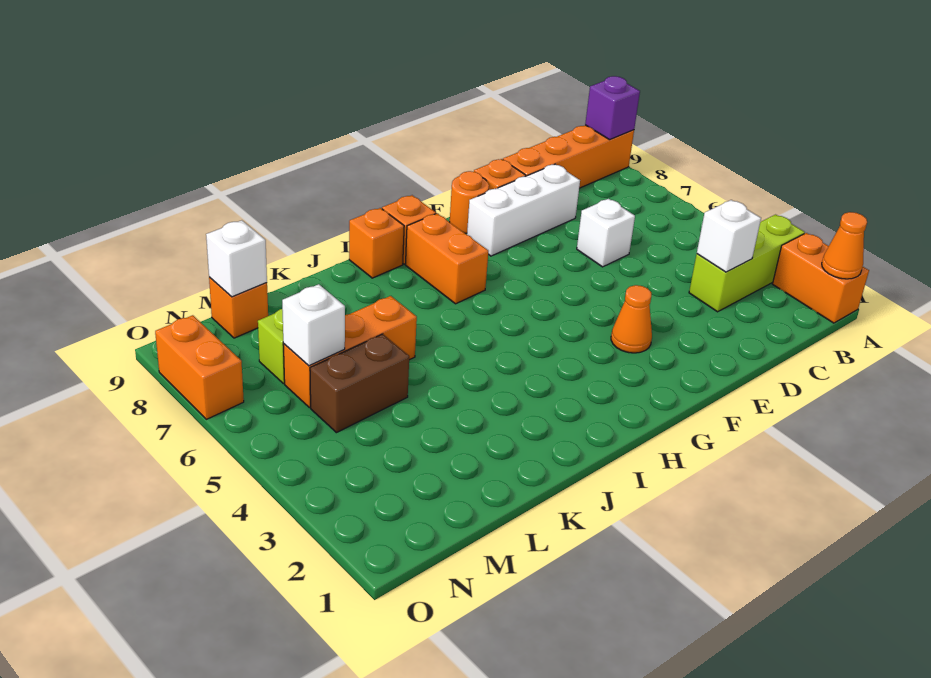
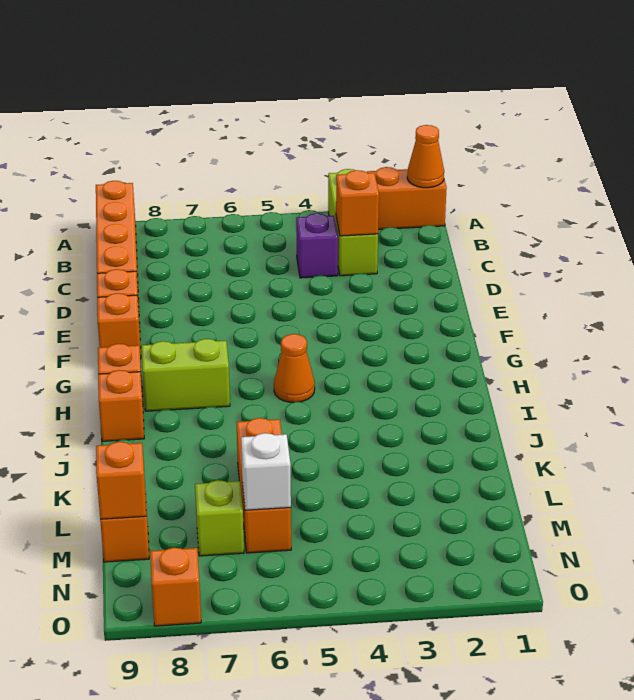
purple 1x1 brick [585,76,640,140] -> purple 1x1 brick moved to [296,213,338,278]
white 1x1 brick [697,200,761,272] -> orange 1x1 brick [336,170,379,236]
white 1x1 brick [577,199,635,267] -> none
white 1x3 brick [467,164,580,256] -> none
orange 1x1 cone [611,285,652,353] -> orange 1x1 cone moved to [274,334,315,402]
orange 1x1 round brick [450,171,489,233] -> orange 1x1 brick [97,293,141,359]
orange 1x2 brick [406,214,488,304] -> lime 1x2 brick [142,339,230,411]
brown 1x2 brick [310,334,409,433] -> none
white 1x1 brick [206,220,267,297] -> orange 1x1 brick [96,442,146,519]
orange 1x2 brick [155,315,244,419] -> orange 1x1 brick [150,548,201,626]

